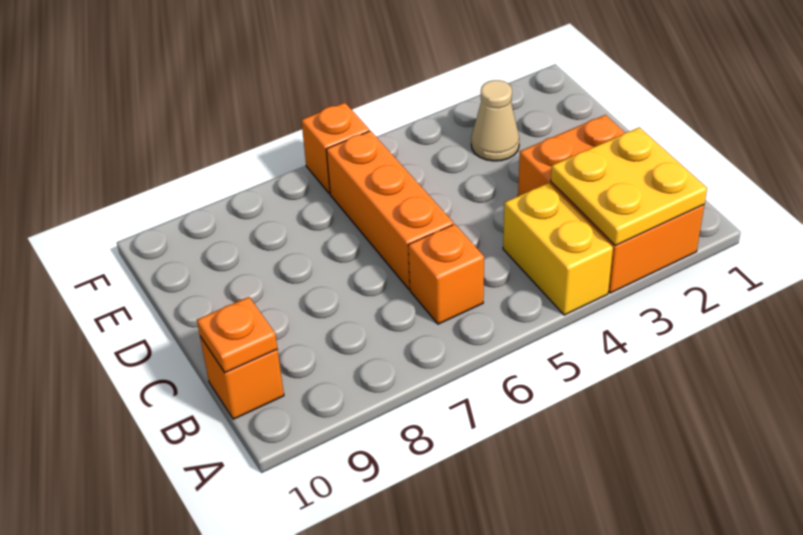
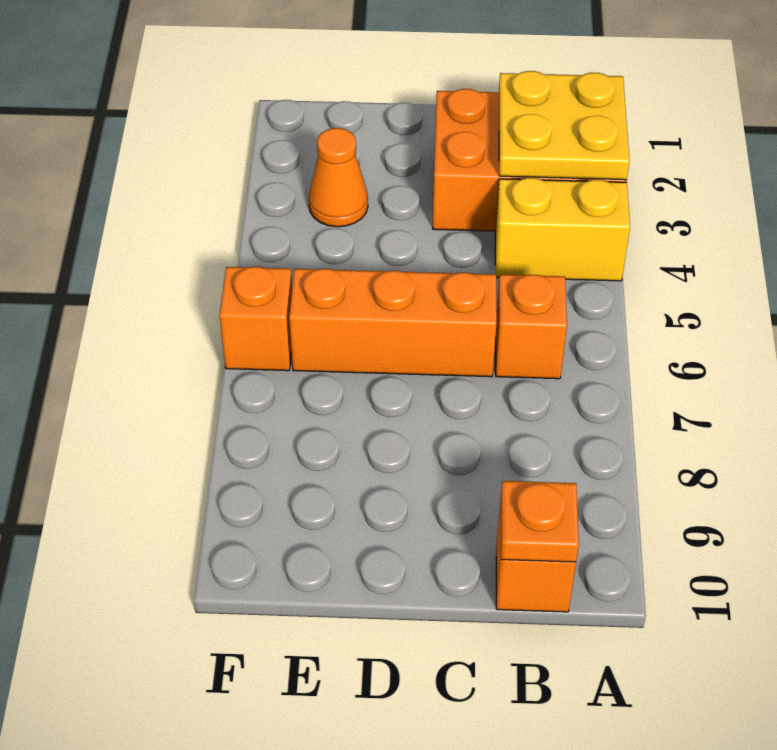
tan 1x1 cone [471,80,519,161] -> orange 1x1 cone [309,128,368,227]

